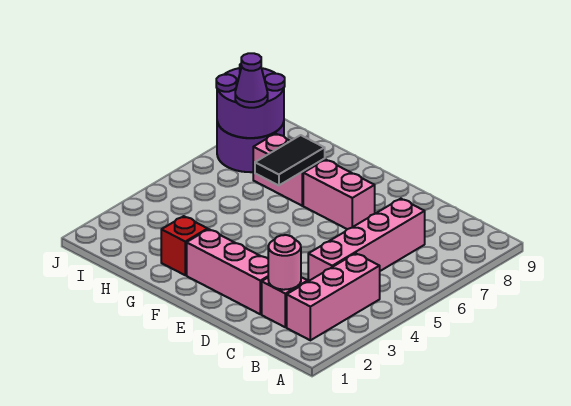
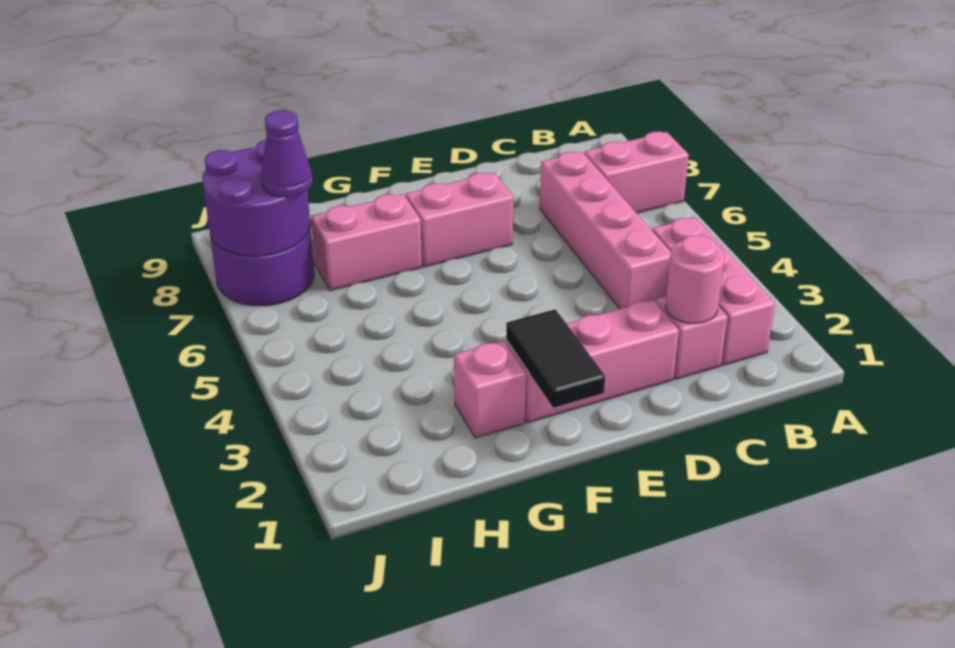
none -> pink 1x2 brick [584,132,689,213]
red 1x1 brick [161,216,208,275] -> pink 1x1 brick [454,341,526,438]
black 1x2 tile [255,135,325,185] -> black 1x2 tile moved to [506,309,605,408]

